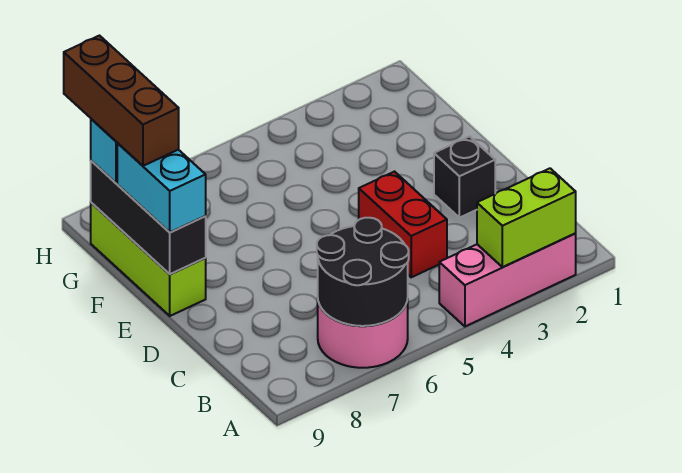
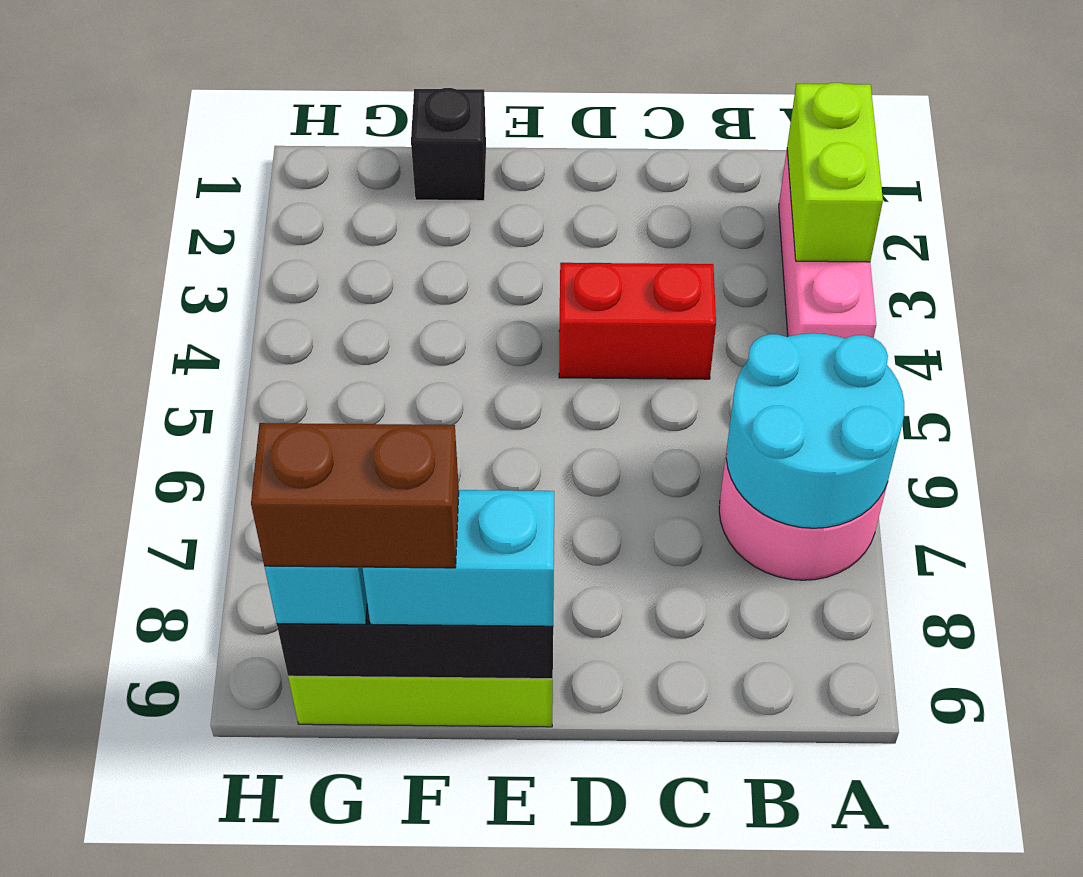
black 2x2 round brick [317,218,409,326] -> cyan 2x2 round brick [726,333,904,528]
black 1x1 brick [434,136,495,218] -> black 1x1 brick moved to [411,88,486,201]
brown 1x3 brick [64,36,179,166] -> brown 1x2 brick [251,423,459,568]

